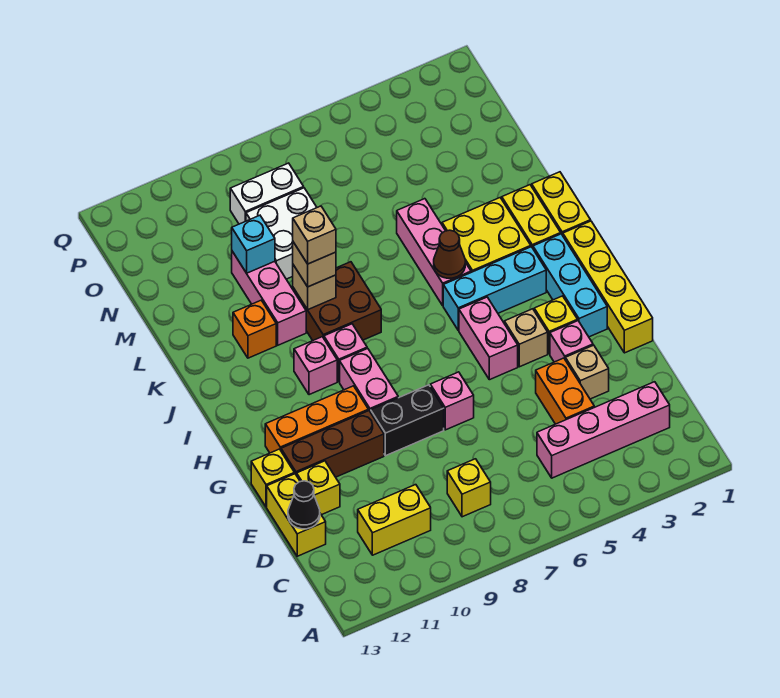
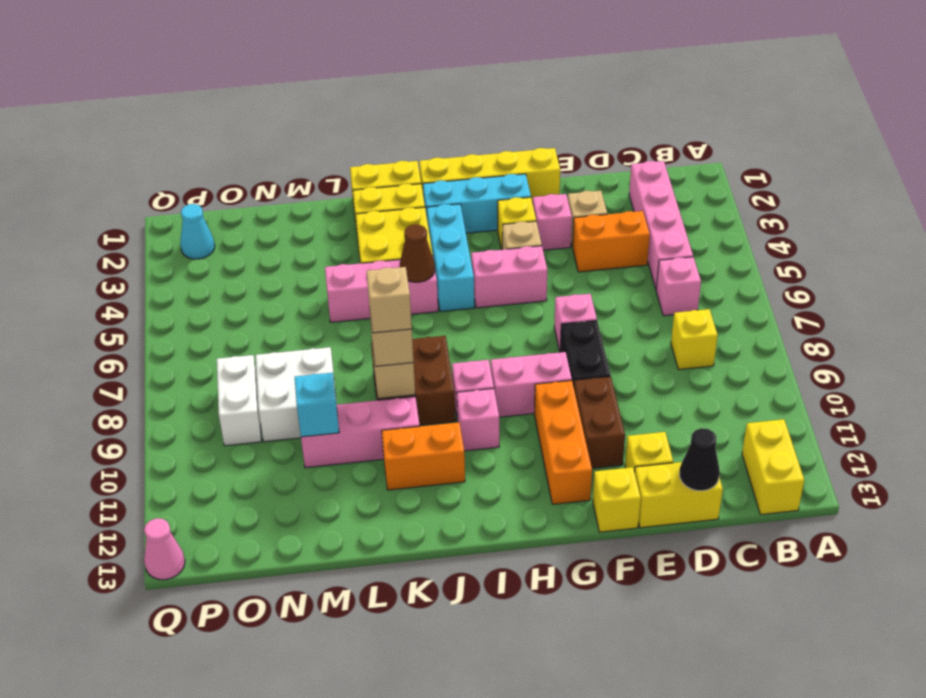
none -> pink 1x1 brick [656,257,701,316]
yellow 1x2 brick [358,485,431,555] -> yellow 1x2 brick moved to [742,419,804,515]
brown 1x3 brick [281,411,384,477] -> brown 1x2 brick [574,376,625,468]
orange 1x1 brick [233,300,276,358] -> orange 1x2 brick [382,422,465,490]
none -> cyan 1x1 cone [180,204,215,259]
none -> pink 1x1 cone [144,518,185,580]

